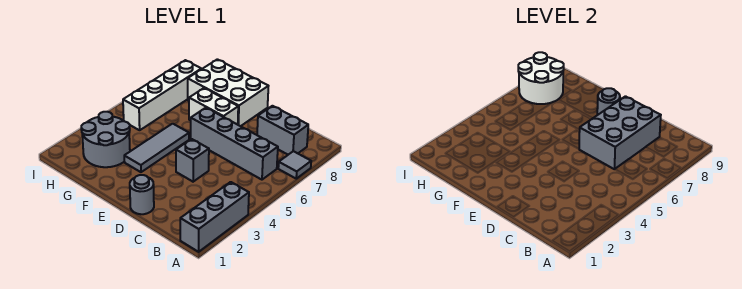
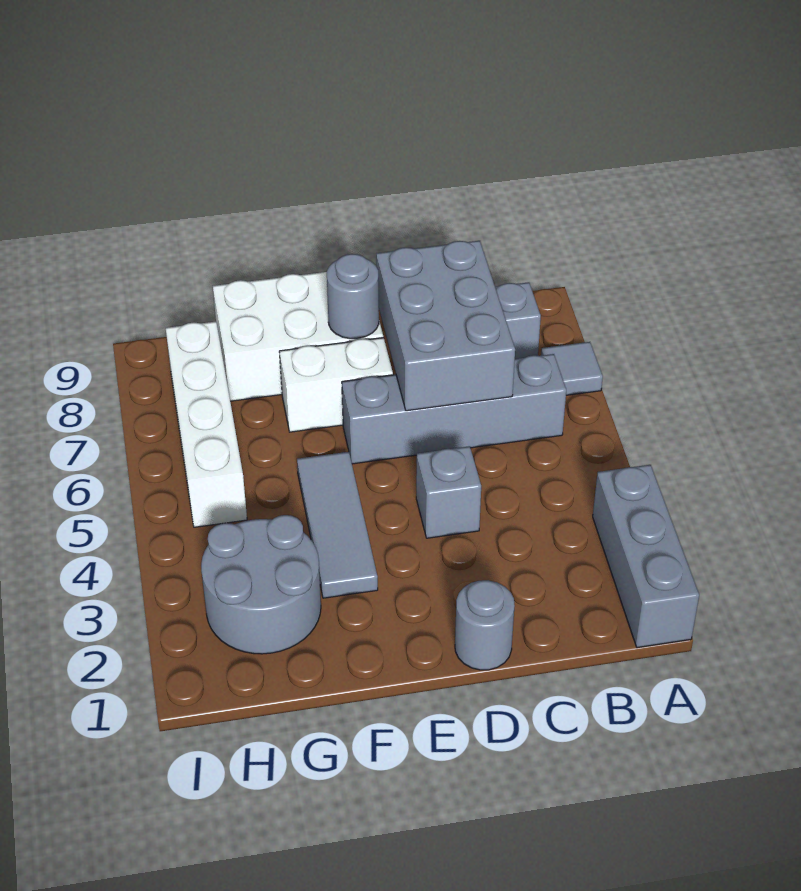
white 2x2 round brick [518,52,564,104] -> none

